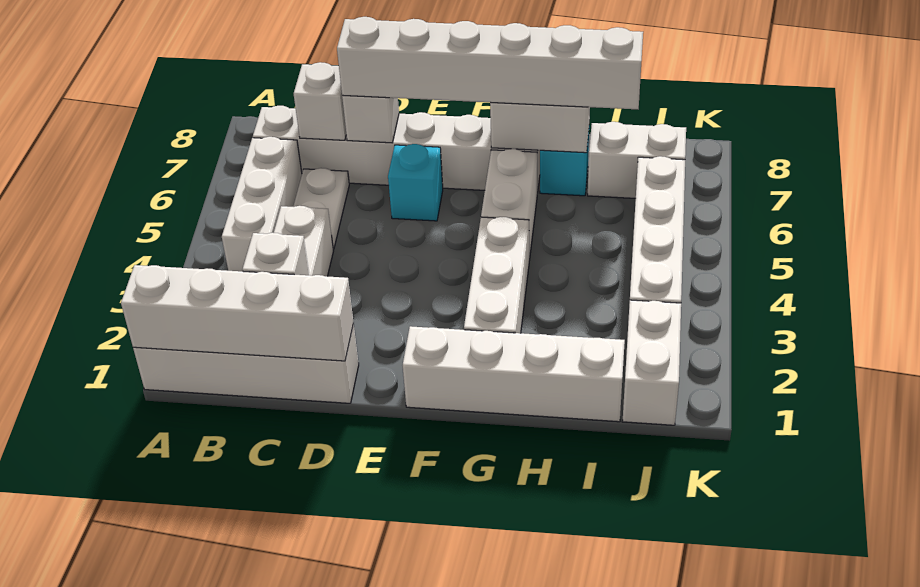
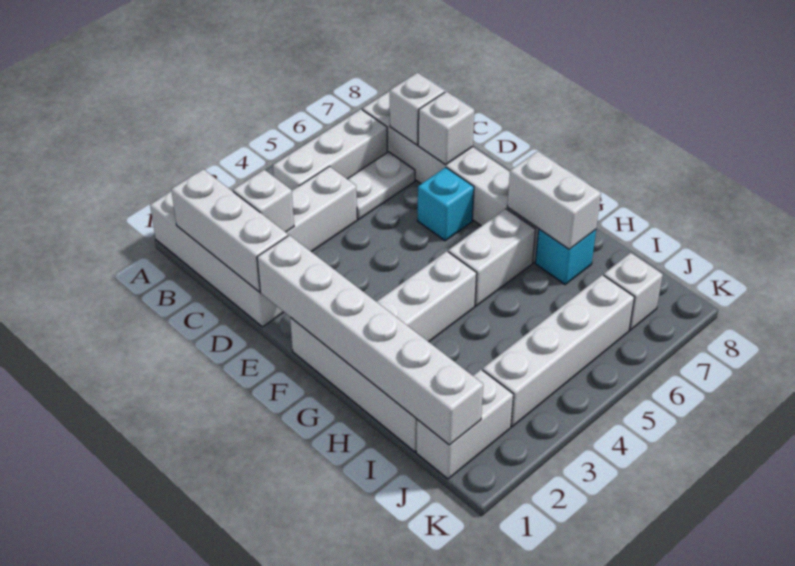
white 1x4 brick [121,265,354,361] -> white 1x3 brick [171,169,288,292]
white 1x6 brick [337,17,643,109] -> white 1x6 brick moved to [257,235,483,445]
white 1x2 brick [588,122,686,198] -> white 1x1 brick [604,253,663,330]

